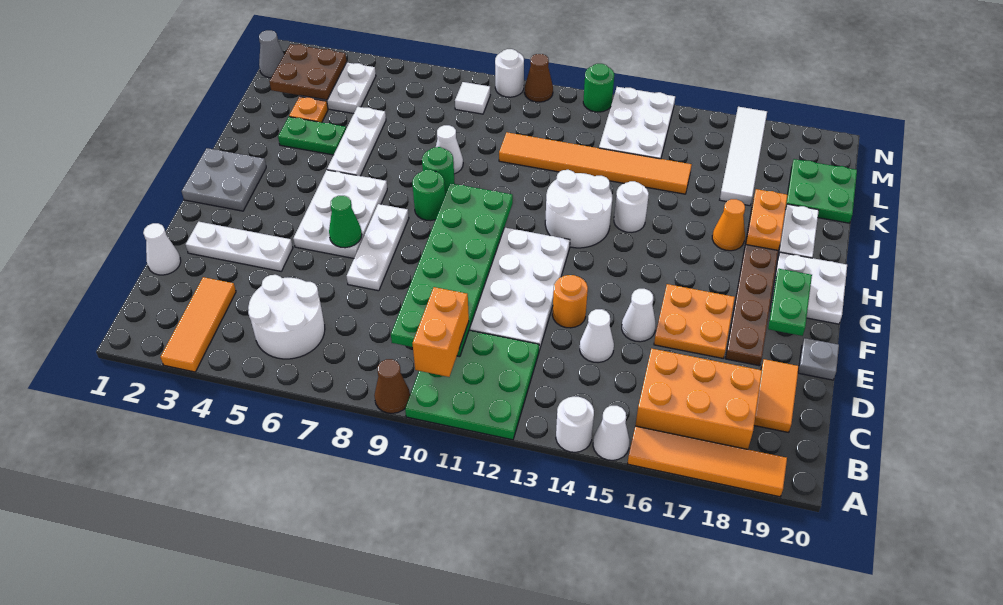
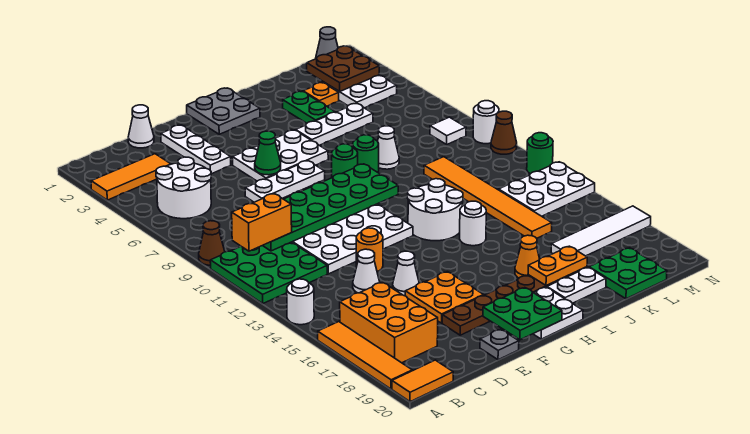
white 1x1 cone [593,406,630,460] -> none
orange 1x2 tile [754,359,799,432] -> orange 1x2 tile moved to [392,360,453,402]
green 1x2 plate [768,269,812,336] -> green 2x2 plate [483,288,562,340]

